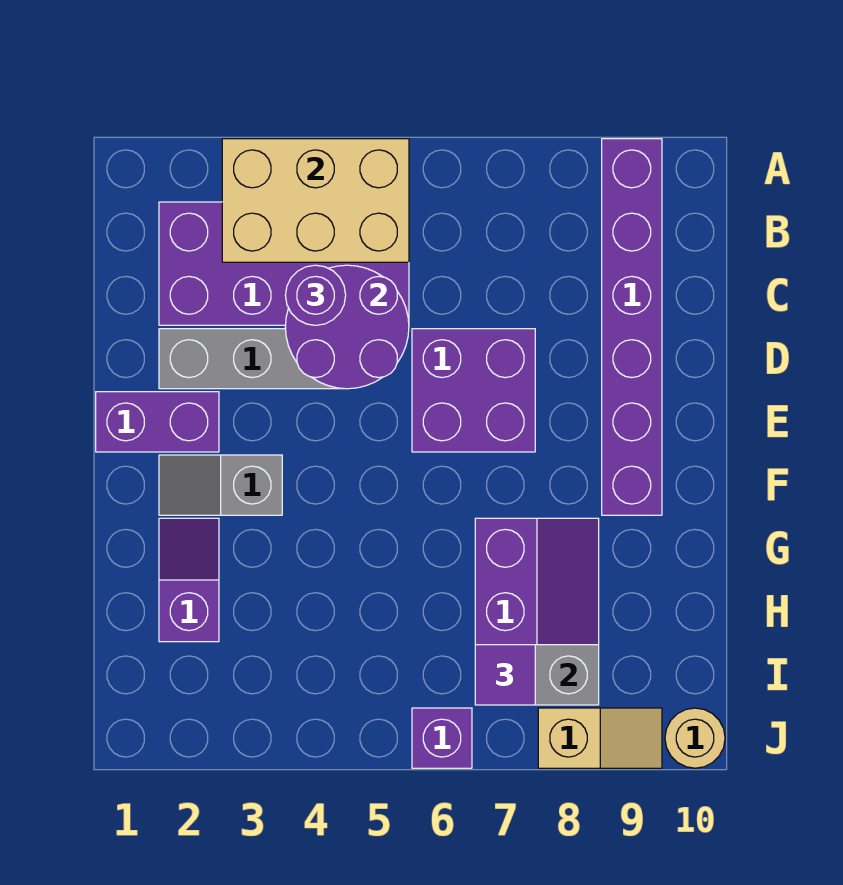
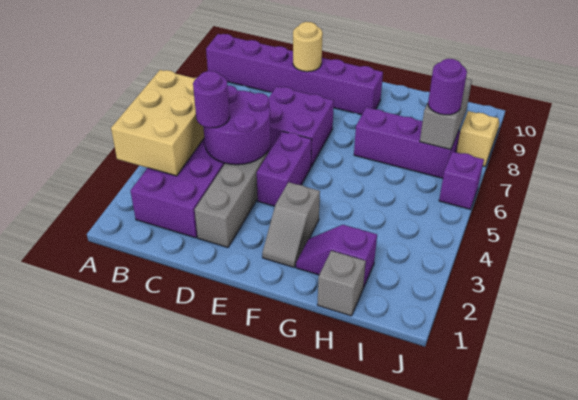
purple 1x2 brick [96,392,219,452] -> purple 1x2 brick moved to [257,131,312,206]
none -> grey 1x1 brick [317,251,366,316]
purple 1x1 tile [475,645,535,705] -> purple 1x1 round brick [428,59,467,115]
tan 1x1 round brick [665,708,725,768] -> tan 1x1 round brick moved to [293,22,323,72]

